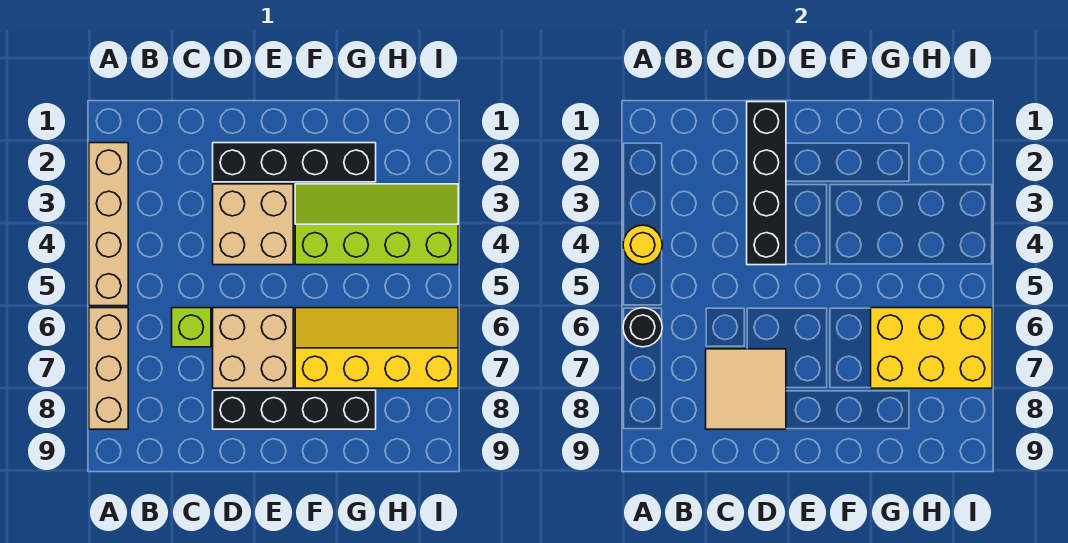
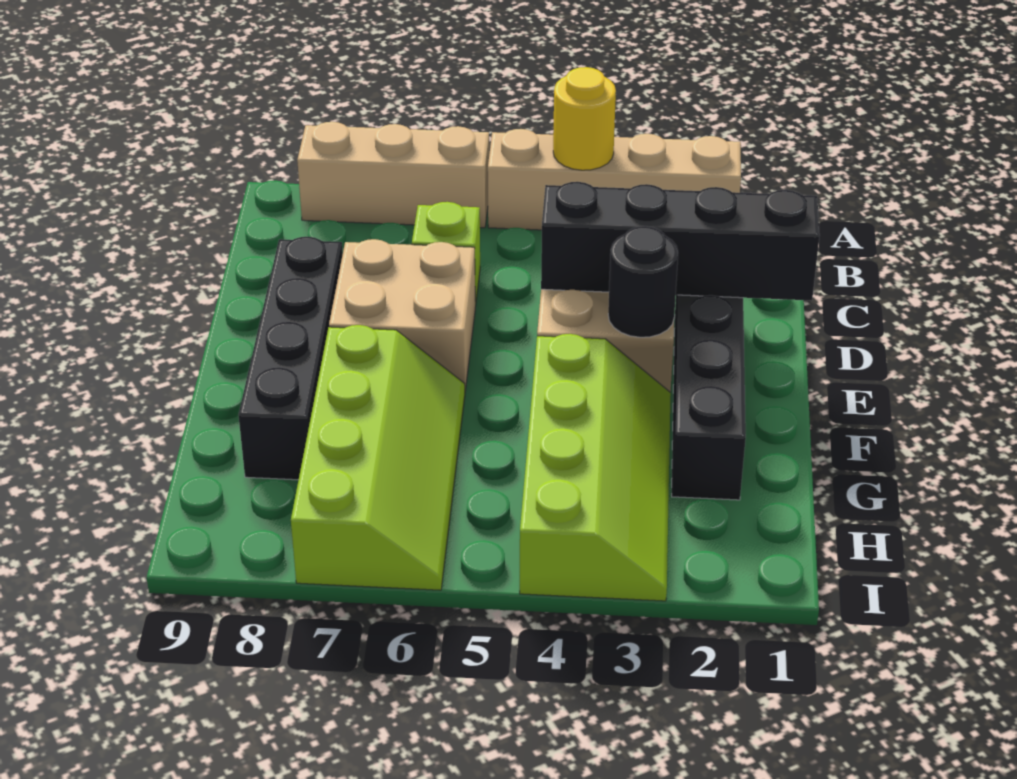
black 1x1 round brick [623,308,662,347] -> black 1x1 round brick moved to [608,226,678,337]
tan 2x2 tile [706,349,786,429] -> none
yellow 2x4 slope [295,308,458,388] -> lime 2x4 slope [291,325,465,590]
yellow 2x3 brick [871,308,992,388] -> none

